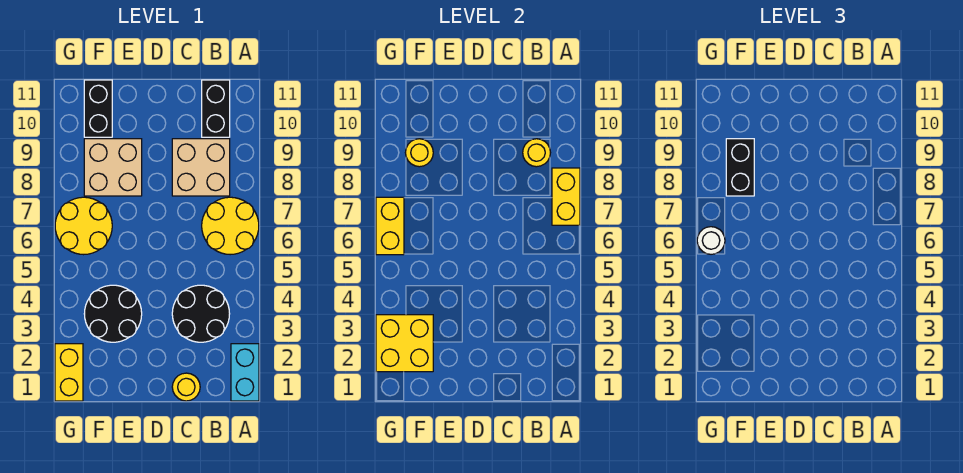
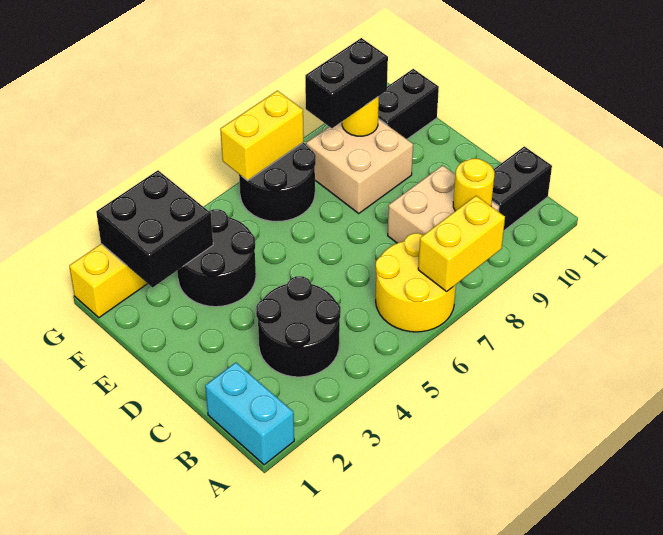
cyan 1x2 brick [231,344,259,401] -> cyan 1x2 brick turned to [205,363,294,465]
yellow 1x1 round brick [172,373,200,401] -> none
yellow 2x2 brick [376,315,433,372] -> black 2x2 brick [96,170,213,287]
yellow 2x2 round brick [55,197,112,255] -> black 2x2 round brick [239,143,316,222]
white 1x1 round brick [697,227,725,254] -> none

